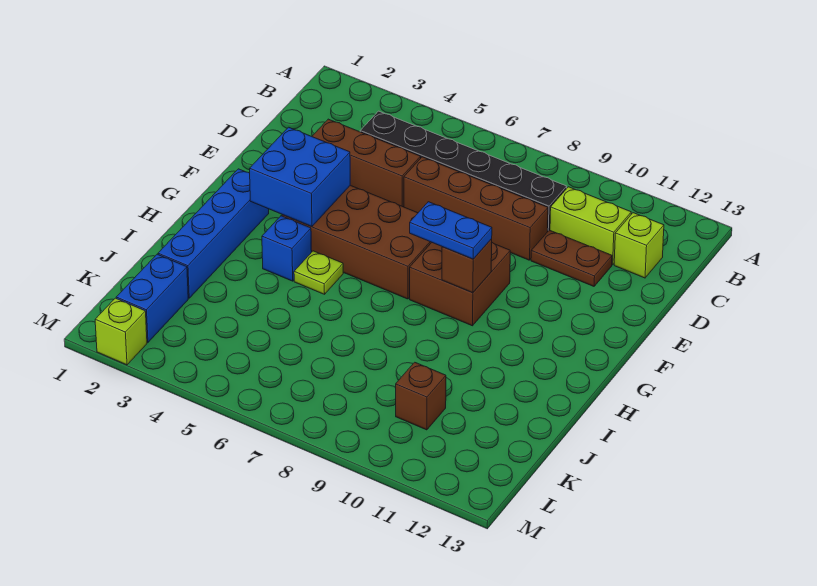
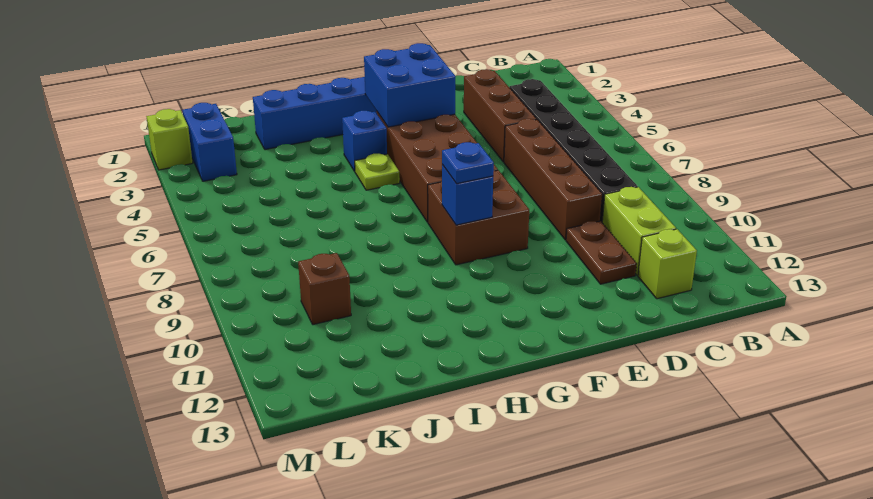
blue 1x2 plate [410,202,492,259] -> blue 1x1 plate [442,142,494,184]
brown 1x1 brick [442,239,492,293] -> blue 1x1 brick [442,165,493,225]
blue 1x2 brick [116,254,188,342] -> blue 1x2 brick turned to [182,103,237,181]

